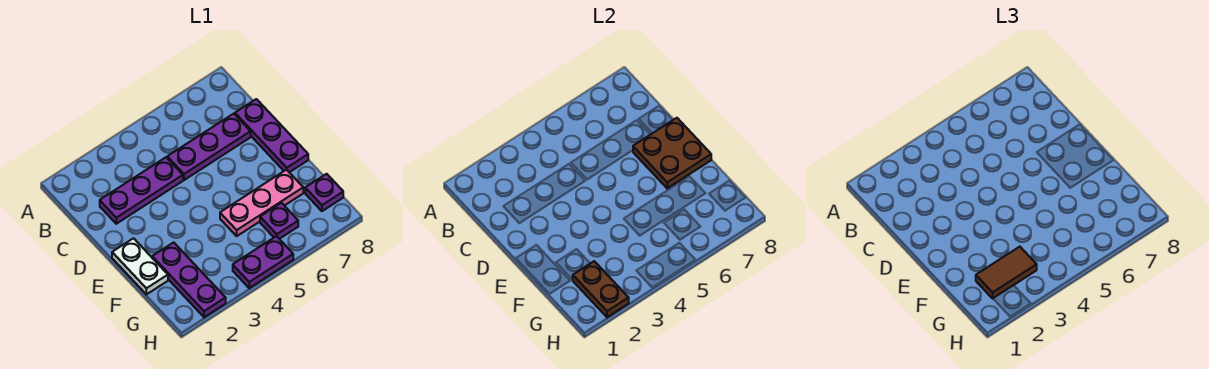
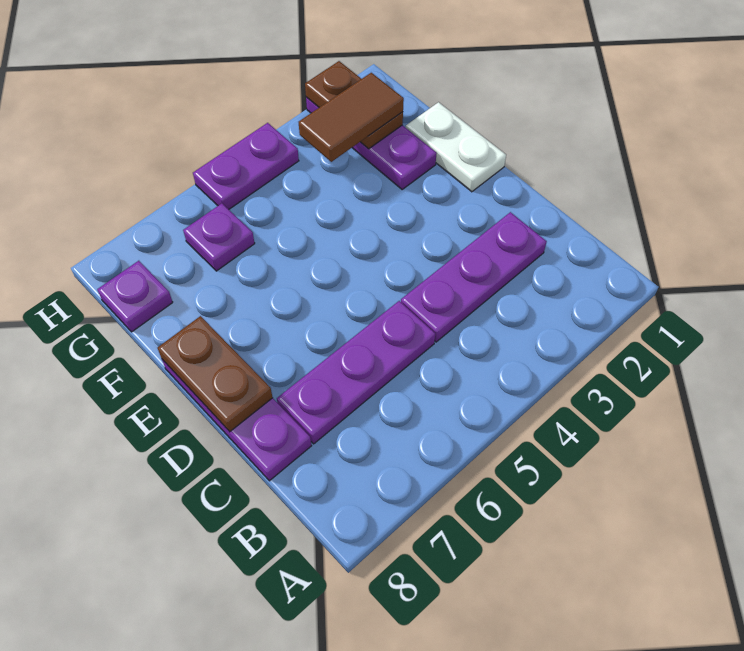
brown 2x2 plate [633,118,711,188] -> brown 1x2 plate [158,316,273,432]
pink 1x3 plate [220,170,303,236] -> none

